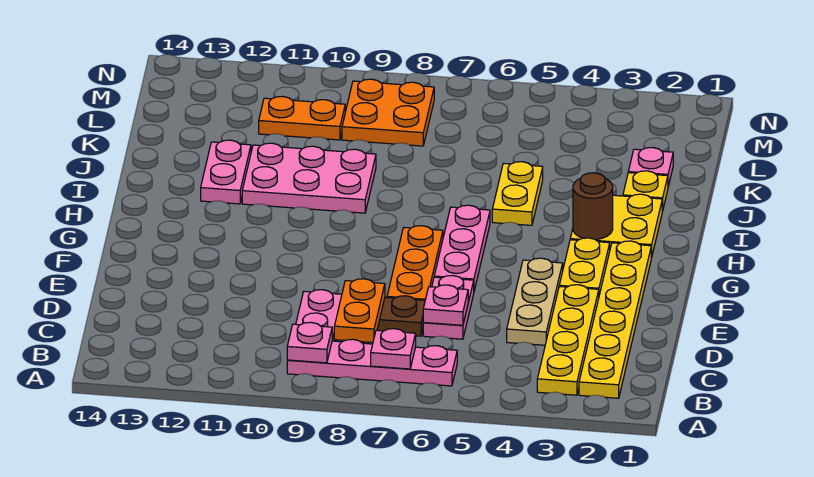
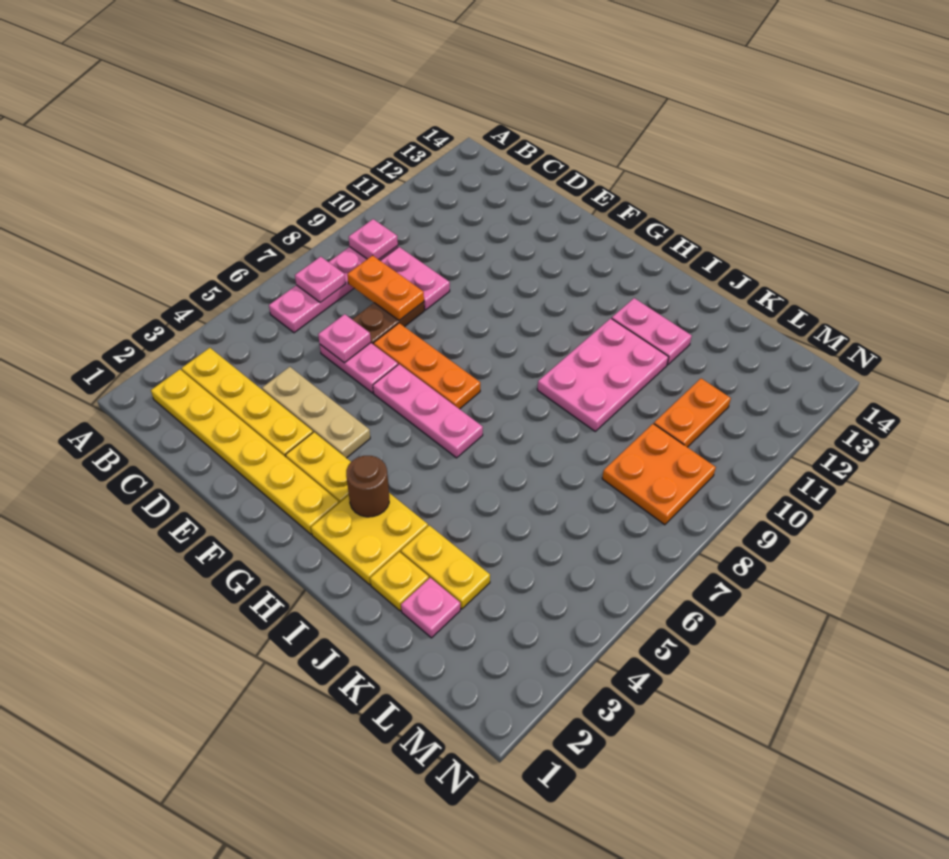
yellow 1x2 plate [492,162,543,225] -> yellow 1x2 plate moved to [401,525,490,609]

